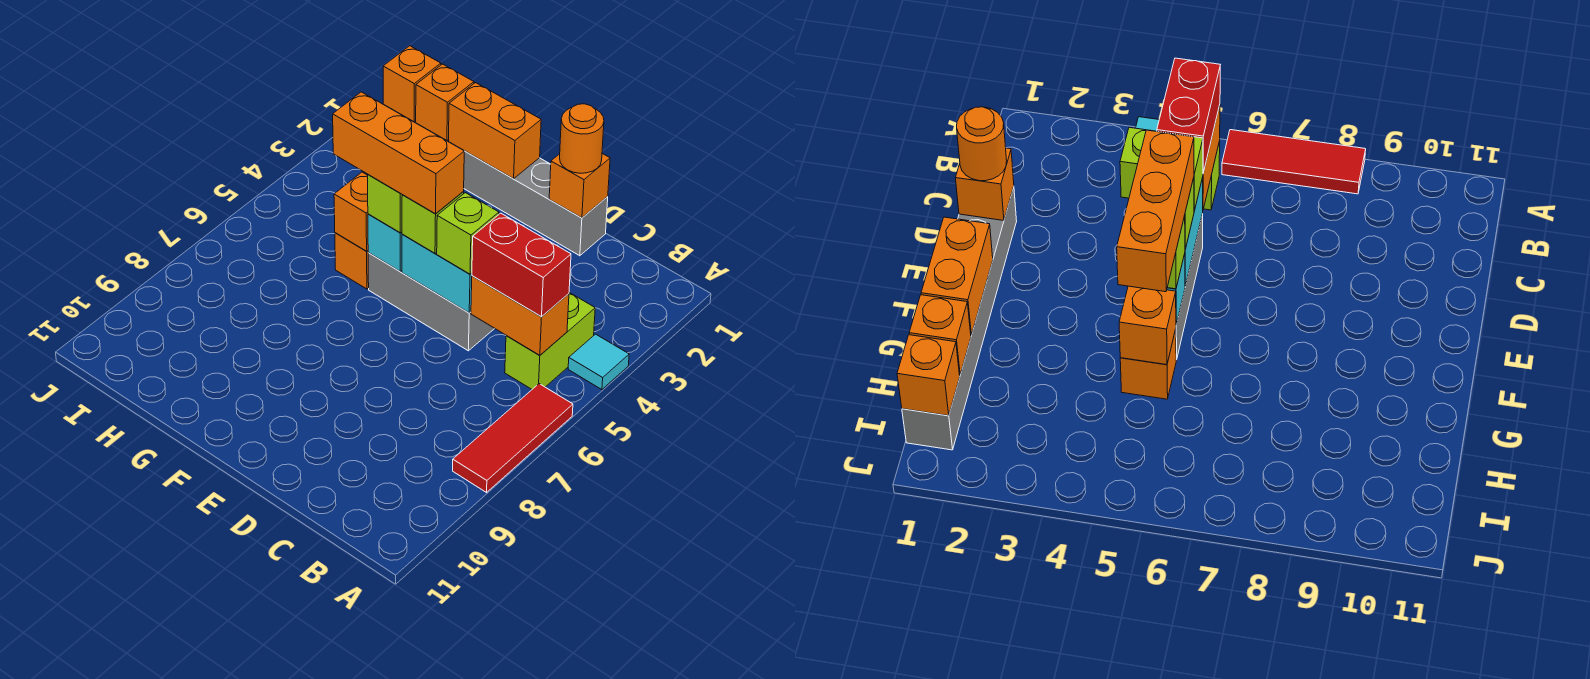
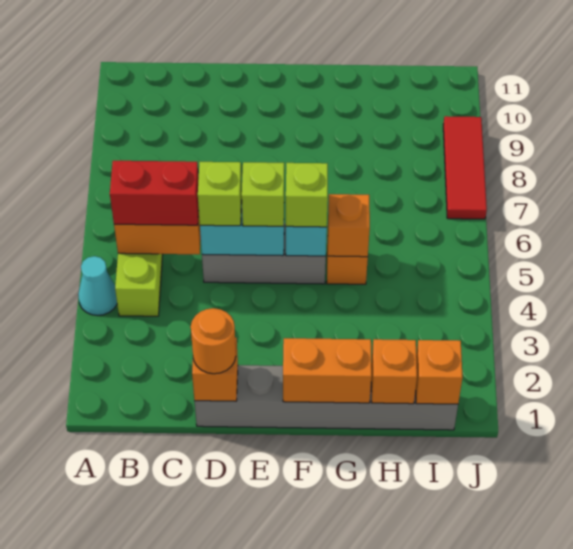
cyan 1x1 tile [568,334,629,390] -> cyan 1x1 cone [78,256,117,316]
red 1x3 tile [453,384,573,492] -> red 1x3 tile moved to [443,116,487,219]
orange 1x3 brick [333,92,464,214] -> none

